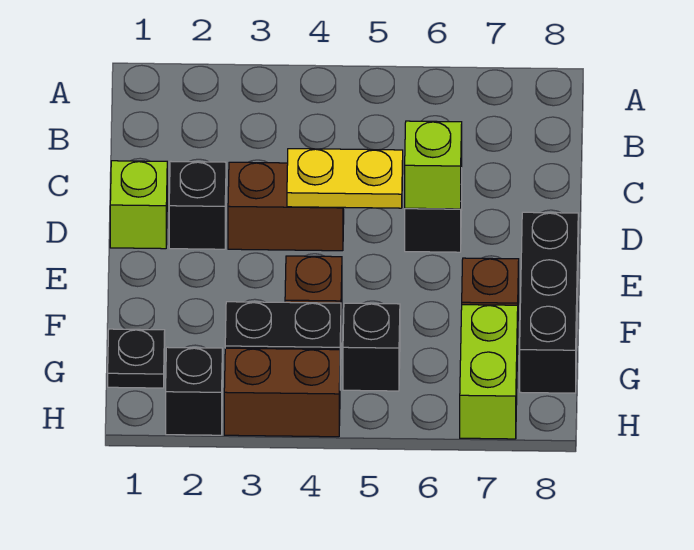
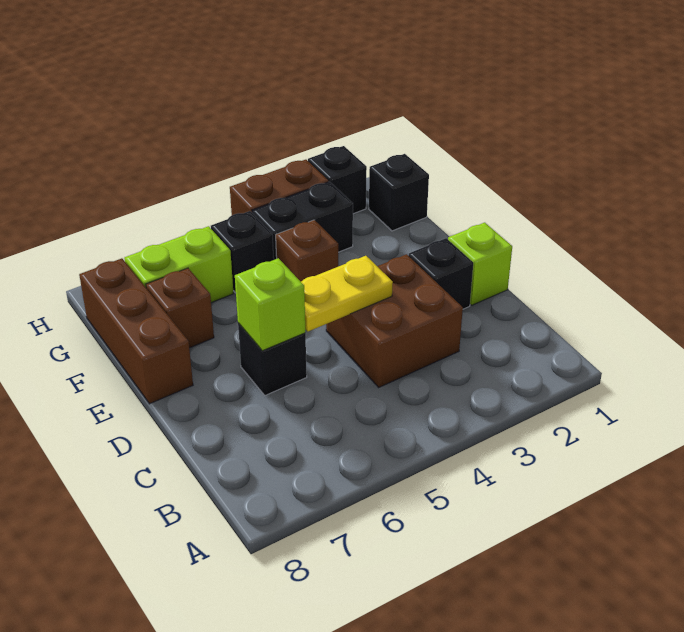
brown 1x2 brick [228,162,344,251] -> brown 2x2 brick [326,254,463,387]
black 1x3 brick [520,212,578,393] -> brown 1x3 brick [79,258,193,404]
black 1x1 plate [108,329,165,388] -> black 1x1 brick [369,154,429,231]
lime 1x2 brick [460,305,518,439] -> lime 1x2 brick turned to [124,226,234,303]

